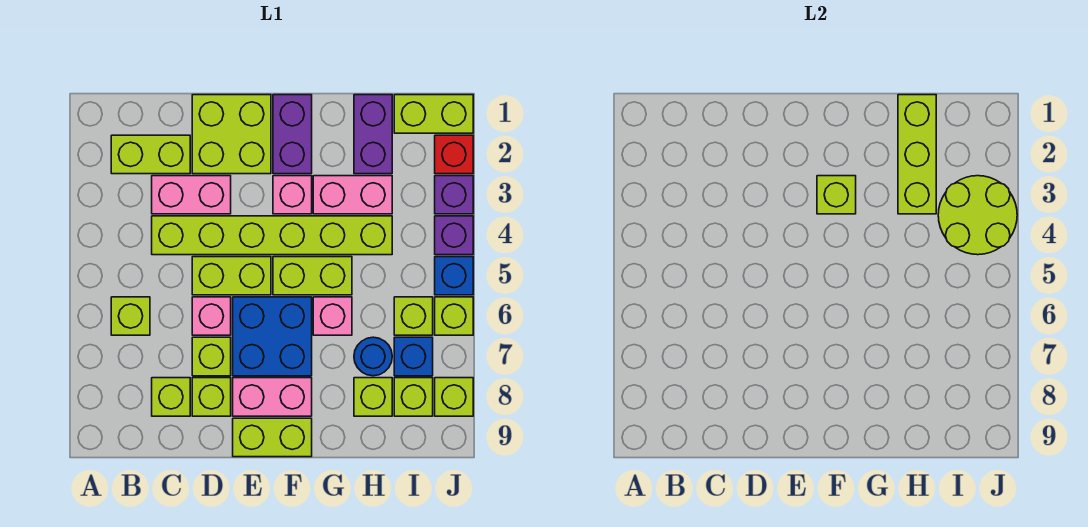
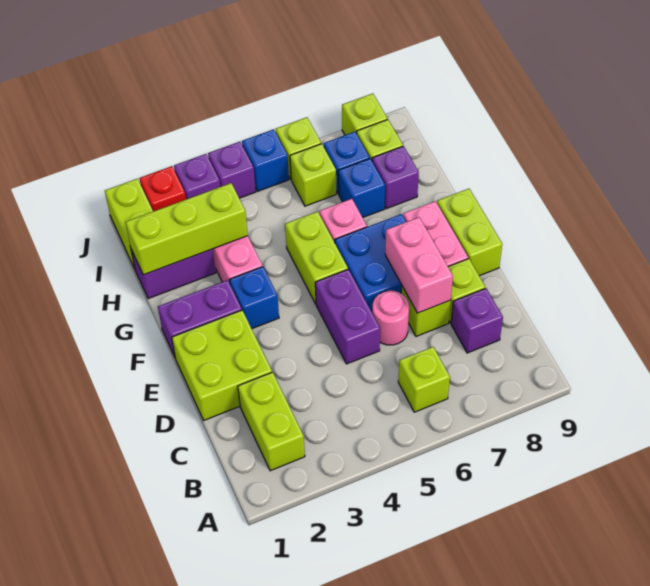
pink 1x2 brick [152,176,231,214] -> pink 1x2 brick moved to [385,217,453,313]
lime 1x6 brick [152,216,392,255] -> none
lime 1x1 brick [152,378,190,416] -> purple 1x1 brick [451,288,503,353]
lime 1x2 brick [192,257,271,295] -> purple 1x2 brick [315,269,380,364]
pink 1x1 brick [192,297,231,335] -> pink 1x1 round brick [372,291,409,345]
pink 1x1 brick [273,176,312,214] -> blue 1x1 brick [230,267,279,329]
lime 1x1 brick [817,176,856,214] -> none
blue 1x1 round brick [354,337,392,376] -> blue 1x1 brick [338,159,385,218]
lime 1x1 brick [354,378,392,416] -> purple 1x1 brick [372,146,419,209]
lime 2x2 round brick [938,176,1017,255] -> none

